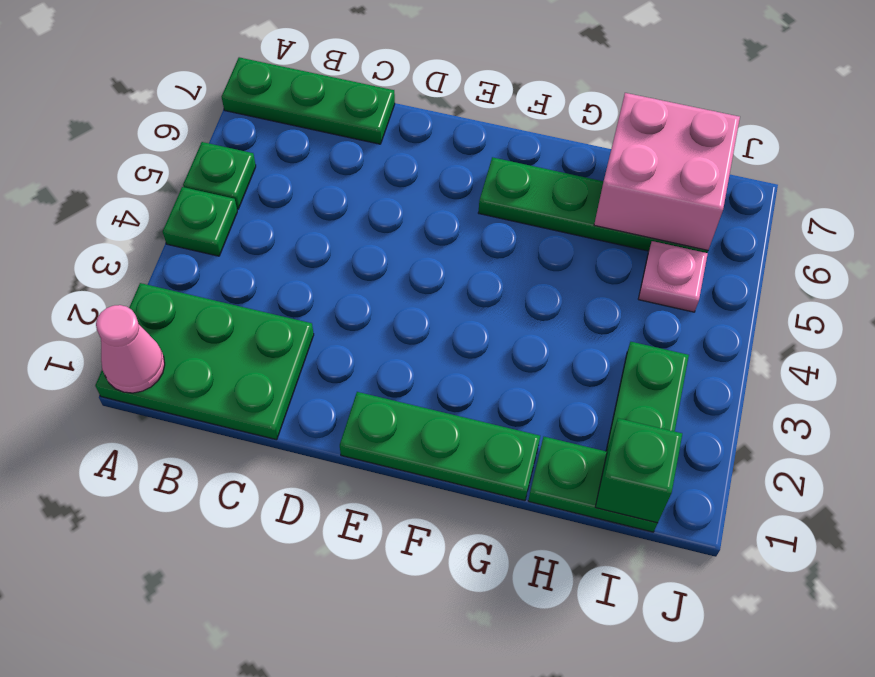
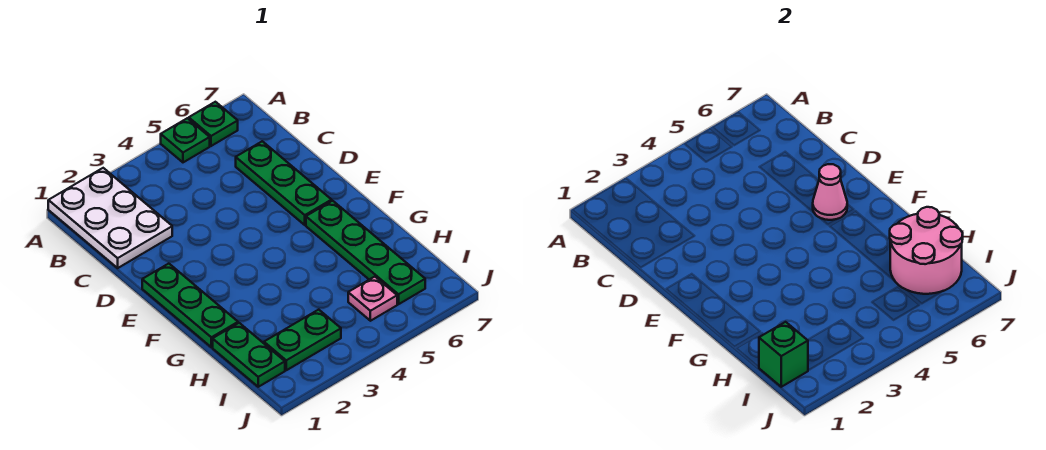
green 2x3 plate [95,283,314,440] -> white 2x3 plate [48,168,172,268]
pink 1x1 cone [96,305,165,393] -> pink 1x1 cone moved to [813,164,847,220]
green 1x1 plate [163,187,237,256] -> green 1x1 plate moved to [189,102,238,146]
green 1x3 plate [222,57,395,144] -> green 1x3 plate moved to [236,141,332,225]
pink 2x2 brick [594,93,740,250] -> pink 2x2 round brick [890,207,963,294]

